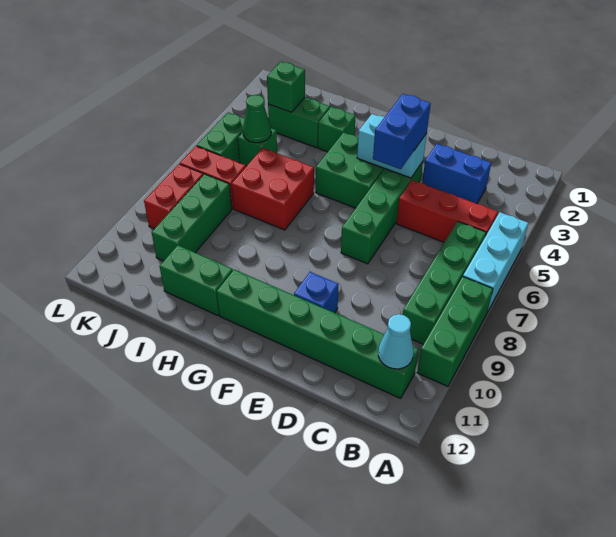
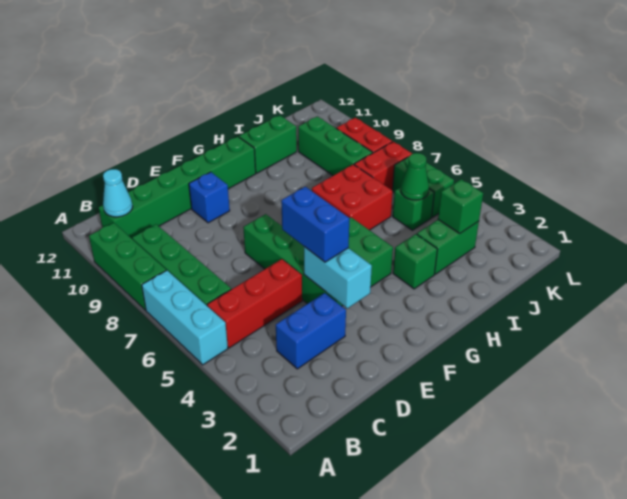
cyan 1x2 brick [357,114,427,178] -> cyan 1x2 brick turned to [304,247,372,308]

